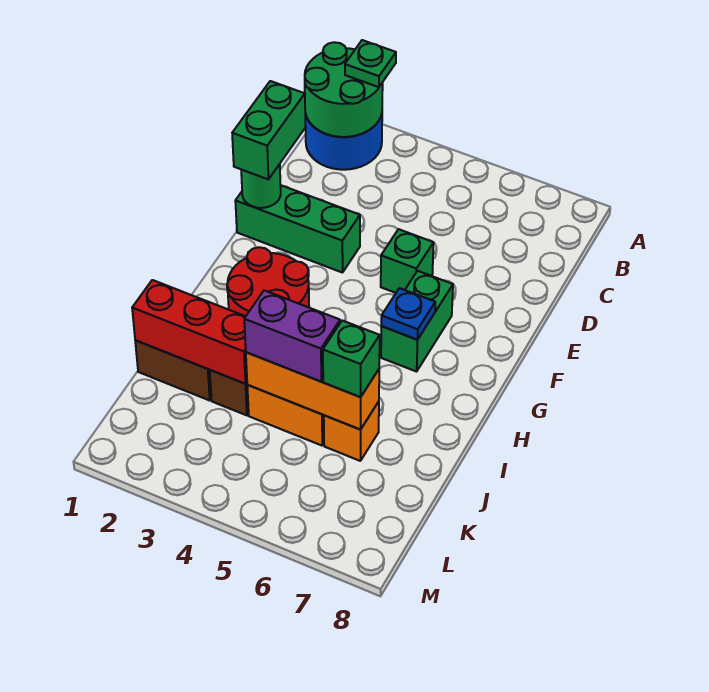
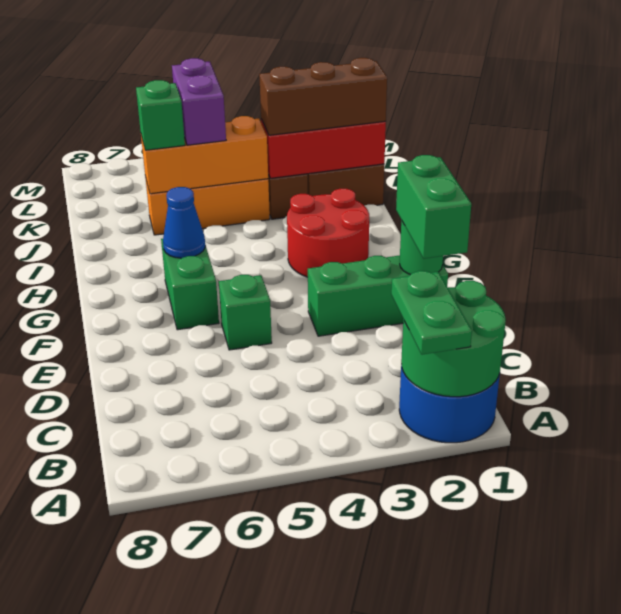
green 1x1 plate [345,40,396,87] -> green 1x2 plate [391,271,472,355]
blue 1x1 plate [381,288,435,340] -> blue 1x1 cone [163,187,205,258]
none -> brown 1x3 brick [259,58,387,135]
purple 1x2 brick [244,290,340,382] -> purple 1x2 brick turned to [172,58,226,145]

